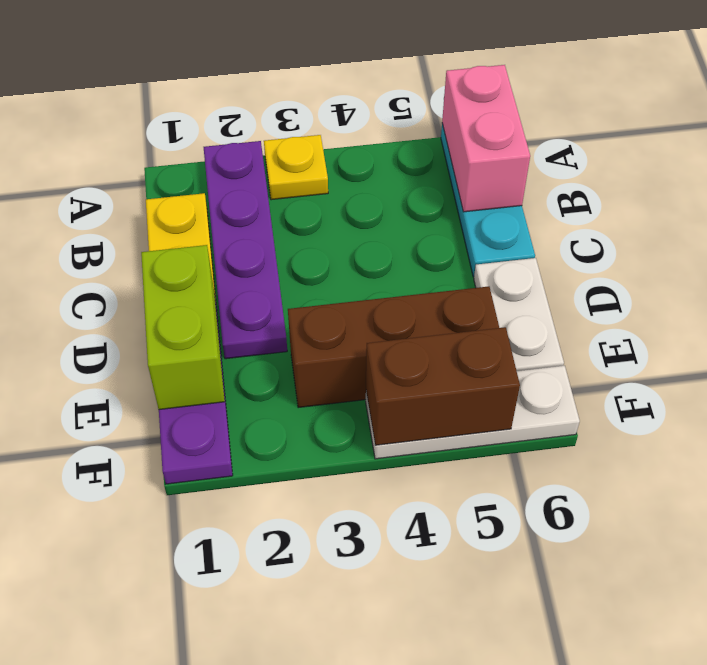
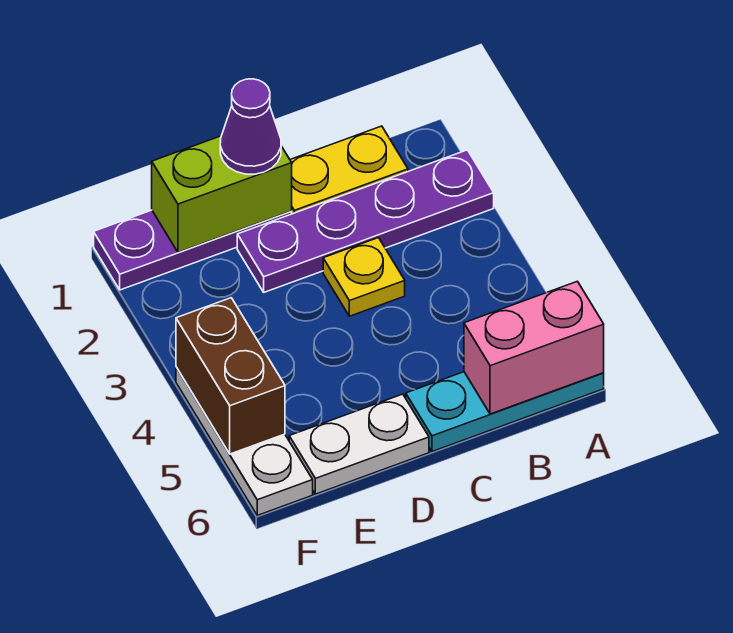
yellow 1x1 plate [264,135,328,200] -> yellow 1x1 plate moved to [323,238,405,316]
none -> purple 1x1 cone [220,79,281,174]
brown 1x3 brick [288,286,499,408] -> none

